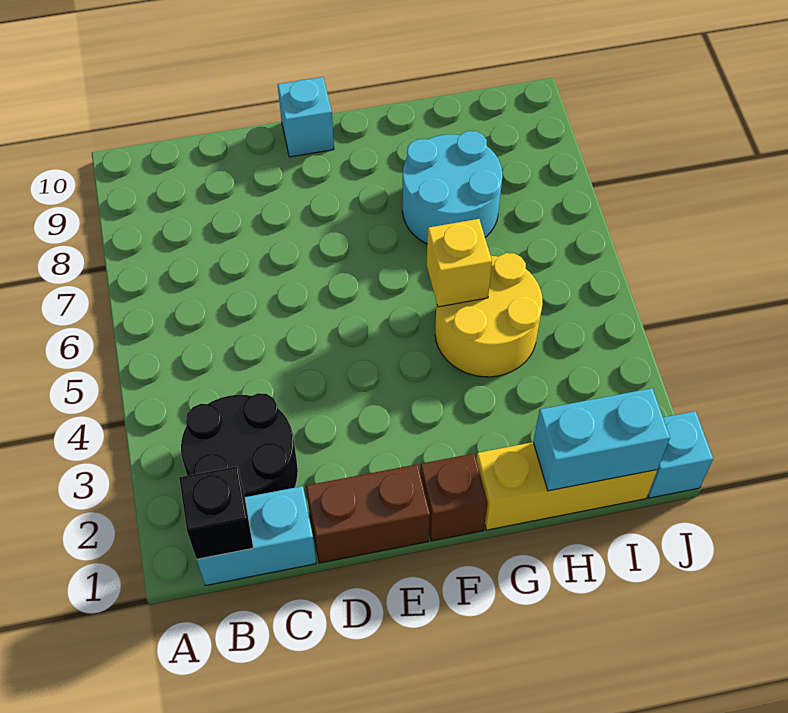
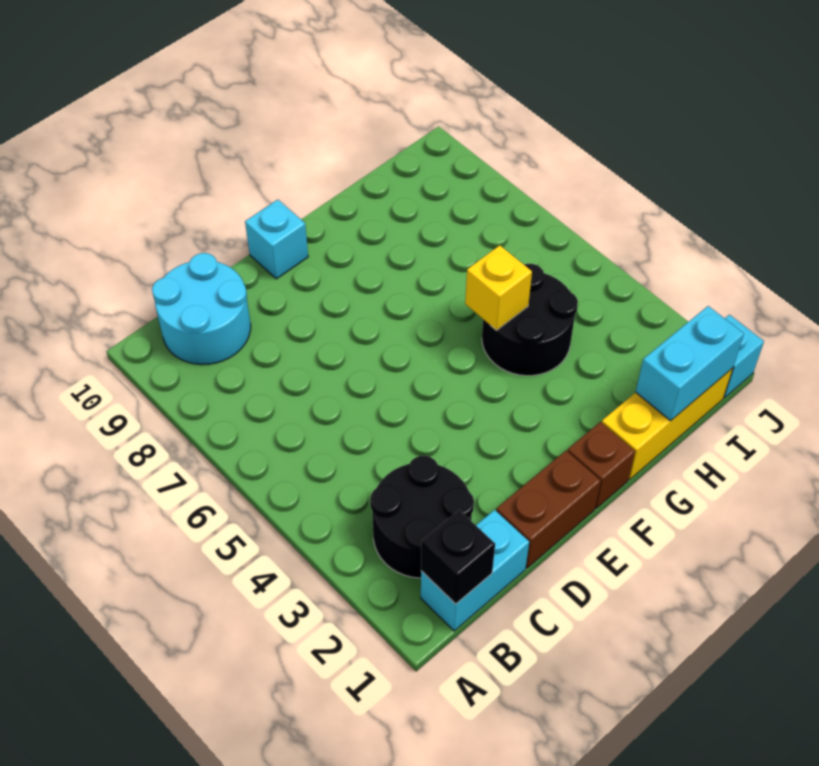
yellow 2x2 round brick [435,253,543,377] -> black 2x2 round brick [482,264,578,376]
cyan 2x2 round brick [402,131,502,244] -> cyan 2x2 round brick moved to [152,253,251,365]

